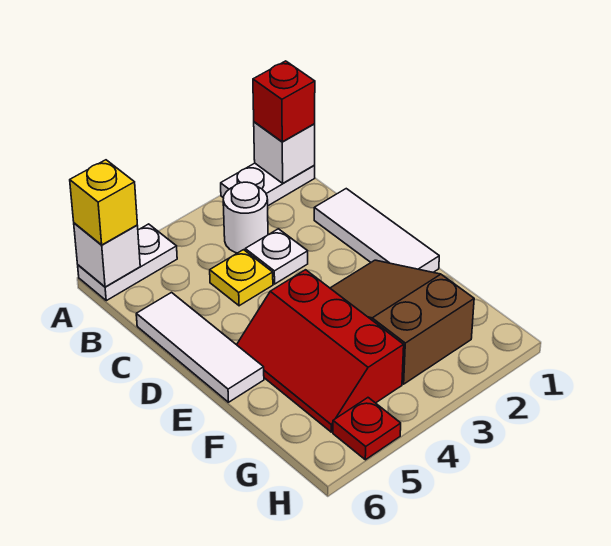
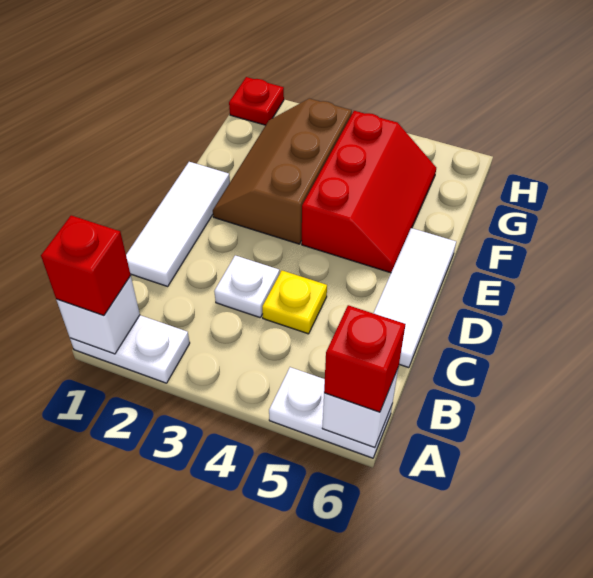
yellow 1x1 brick [70,160,137,245] -> red 1x1 brick [324,305,406,412]
white 1x1 round brick [223,182,268,253] -> none
brown 2x3 slope [330,260,474,384] -> brown 2x3 slope turned to [213,98,352,244]
red 1x1 plate [333,398,401,460] -> red 1x1 plate moved to [229,77,284,125]

